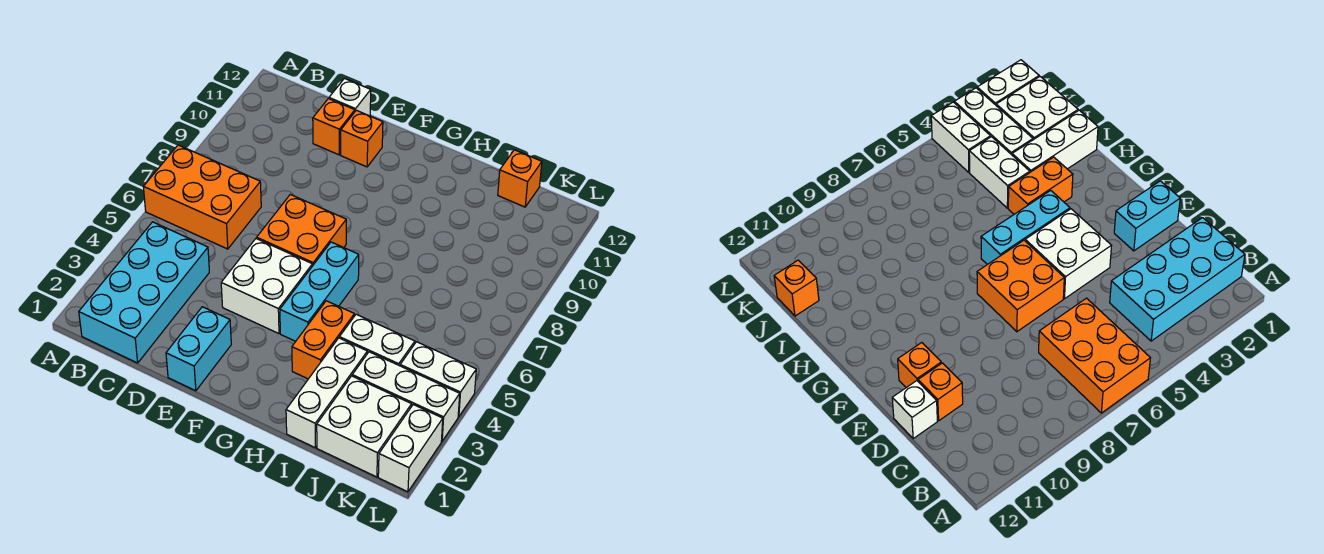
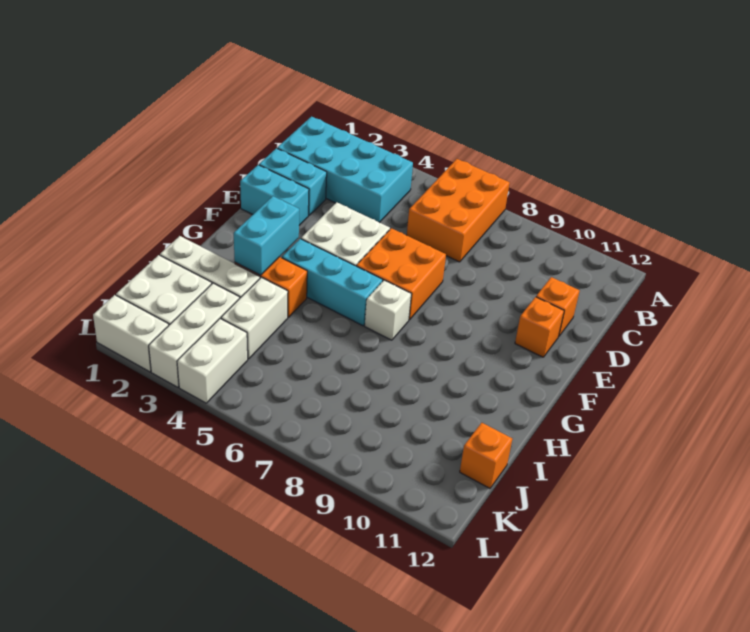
none -> cyan 1x2 brick [259,148,327,216]
white 1x1 brick [329,79,371,116] -> white 1x1 brick moved to [365,280,411,340]
none -> cyan 1x2 brick [234,196,299,275]

